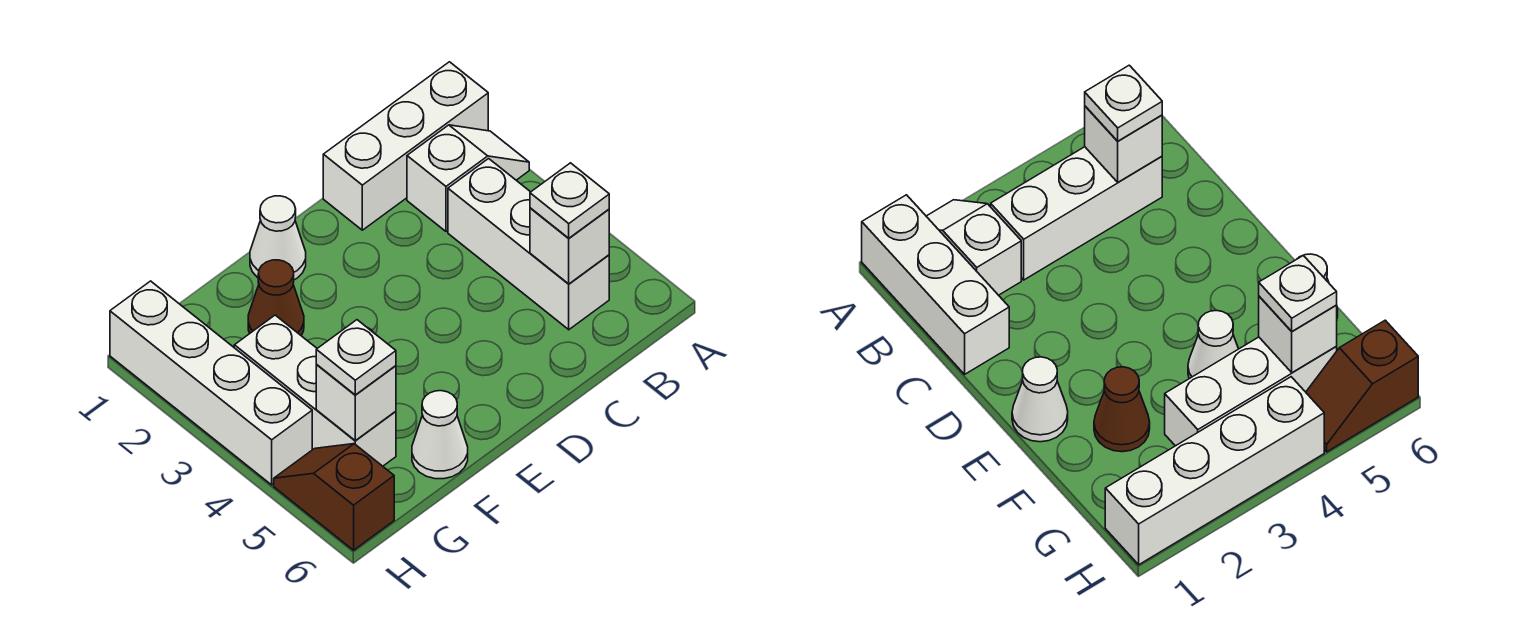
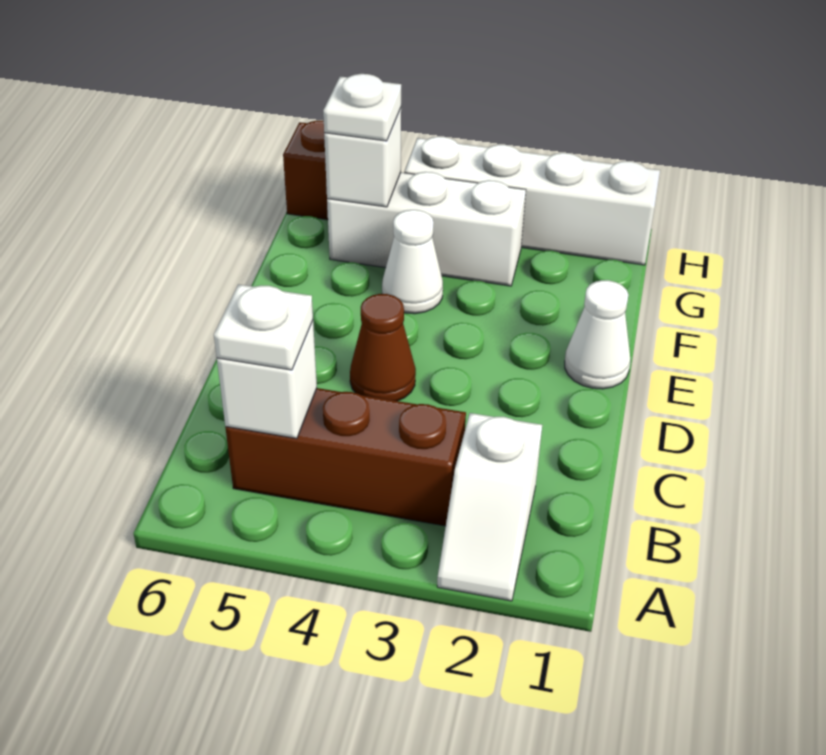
white 1x3 brick [323,62,488,230] -> none
white 1x3 brick [448,159,609,330] -> brown 1x3 brick [225,388,466,526]
brown 1x1 cone [248,260,304,335] -> brown 1x1 cone moved to [350,294,416,401]
white 1x1 cone [412,391,468,479] -> none

